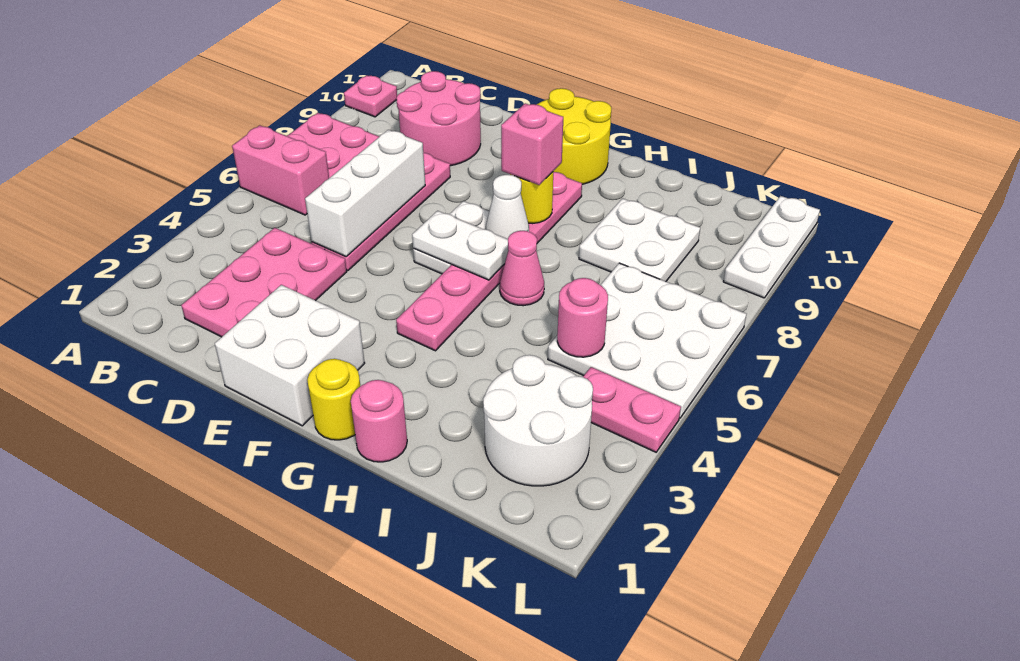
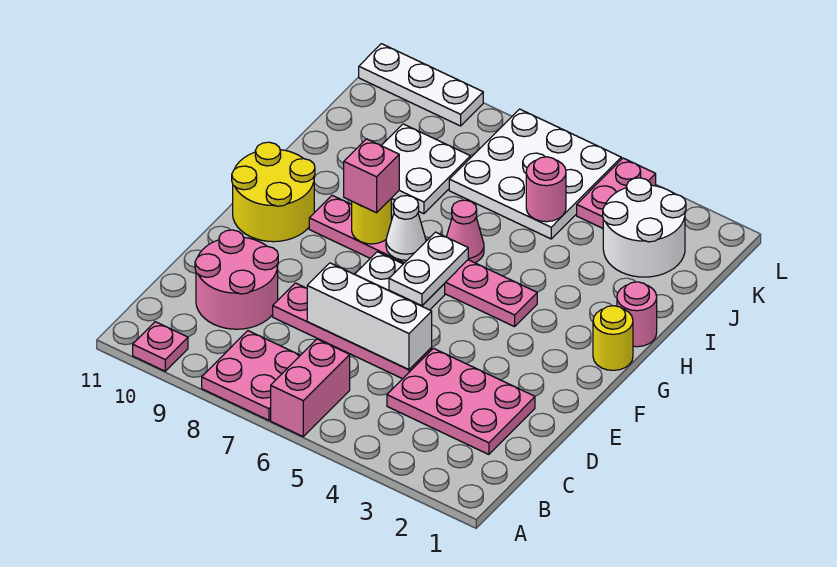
white 2x2 brick [215,285,365,426] -> none

